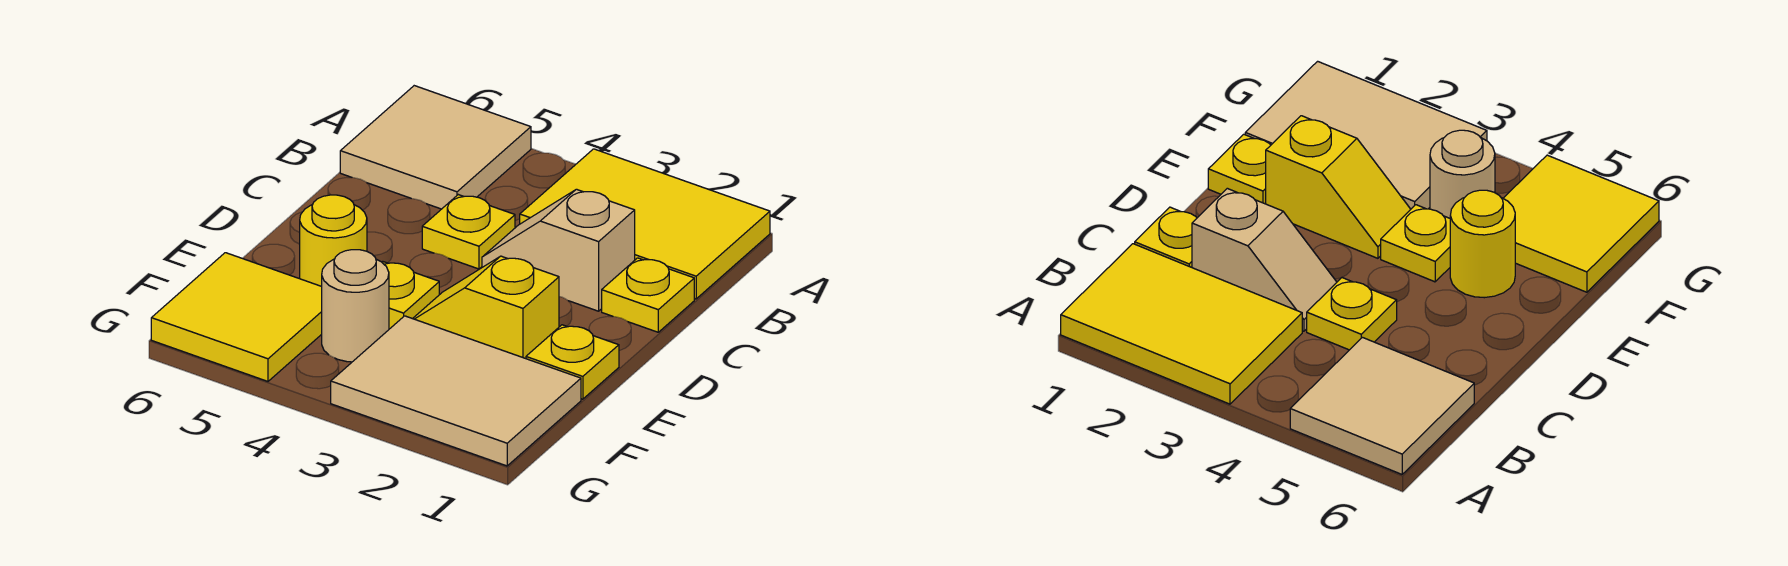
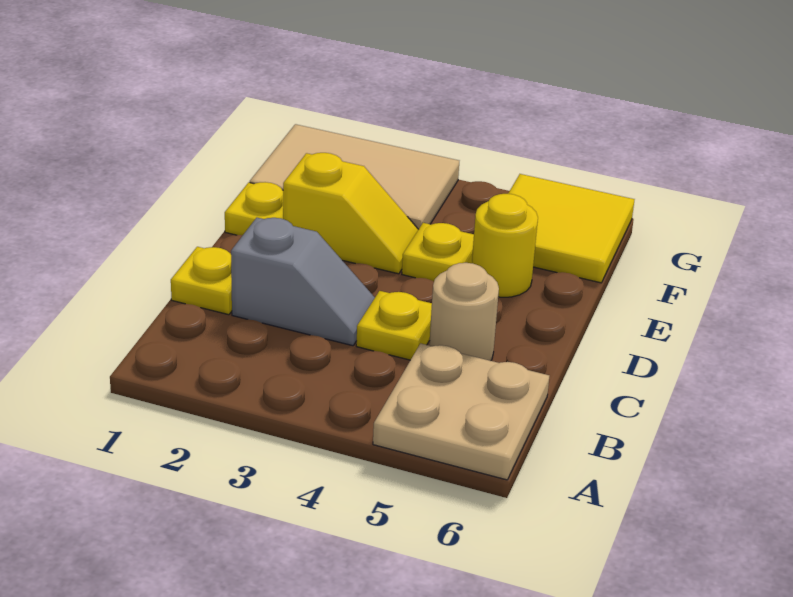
yellow 2x3 tile [520,149,770,299] -> none
tan 2x2 tile [340,86,531,209] -> tan 2x2 plate [373,344,549,480]
tan 1x2 slope [482,189,635,311] -> grey 1x2 slope [231,218,375,346]
tan 1x1 round brick [322,250,389,362] -> tan 1x1 round brick moved to [429,263,499,361]

